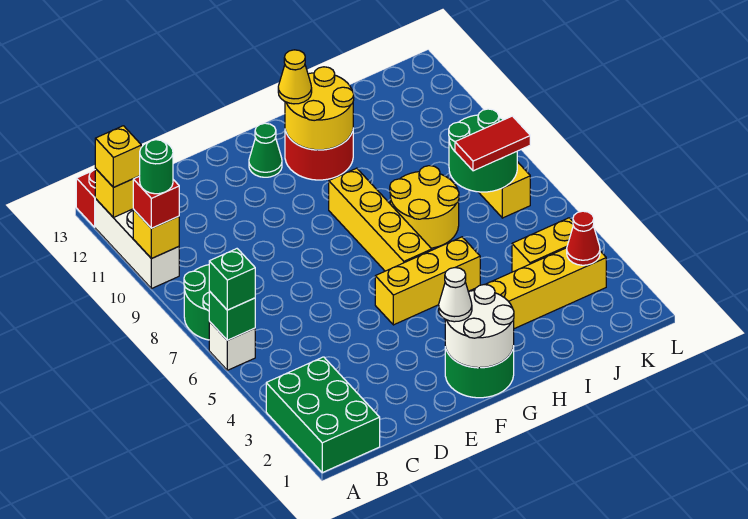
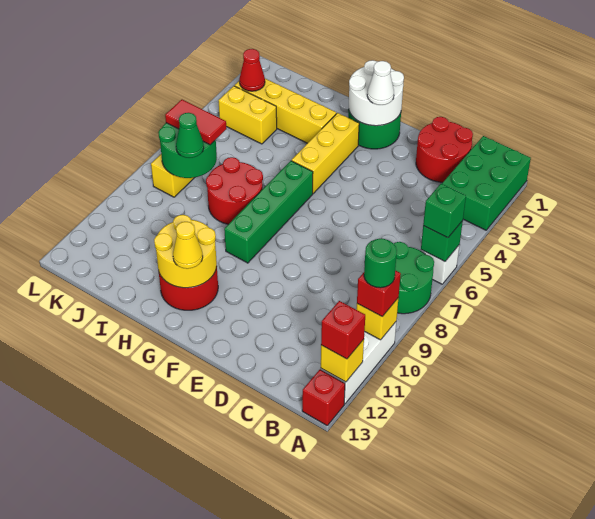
yellow 1x1 brick [95,126,141,187] -> red 1x1 brick [321,301,365,359]
none -> red 2x2 round brick [416,117,473,182]
yellow 1x3 brick [375,237,480,325] -> yellow 1x3 brick turned to [292,113,359,193]
green 1x1 cone [249,123,282,177] -> green 1x1 cone moved to [176,113,204,158]
yellow 1x4 brick [329,168,432,271] -> green 1x4 brick [224,161,313,263]
yellow 2x2 round brick [390,166,459,248] -> red 2x2 round brick [206,157,263,224]

